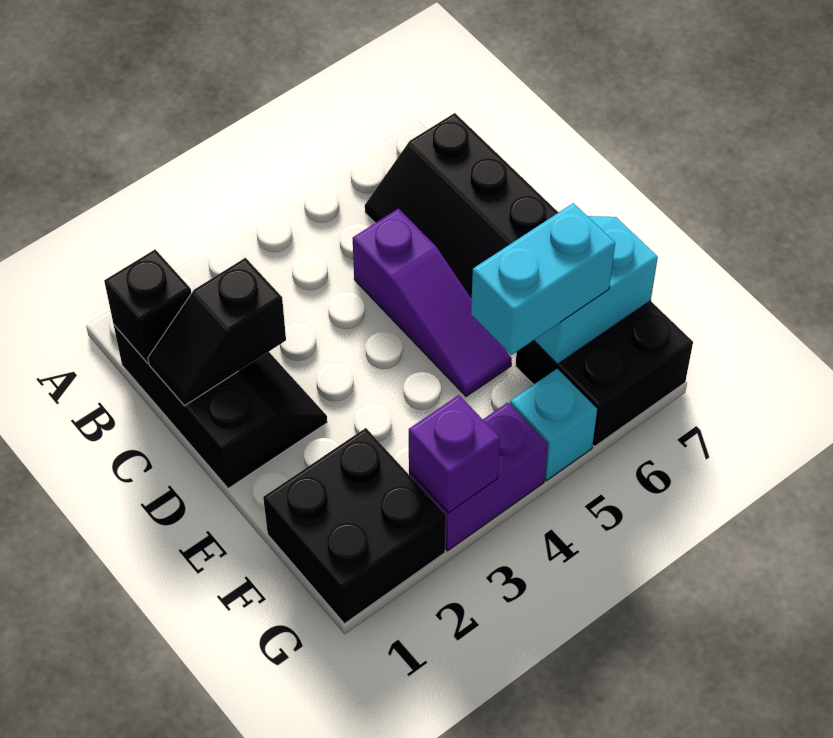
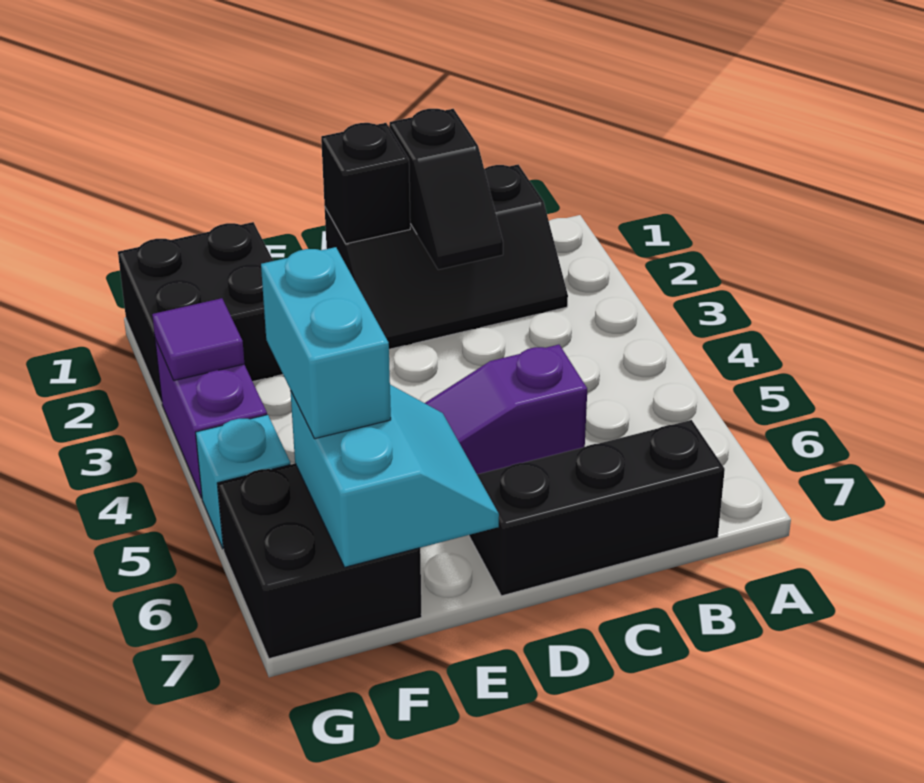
black 1x1 brick [104,249,191,363] -> black 1x1 brick moved to [321,123,410,244]
black 1x2 slope [148,258,286,406] -> black 1x2 slope turned to [390,109,503,270]
purple 1x1 brick [409,395,500,513] -> purple 1x1 tile [152,298,244,381]

